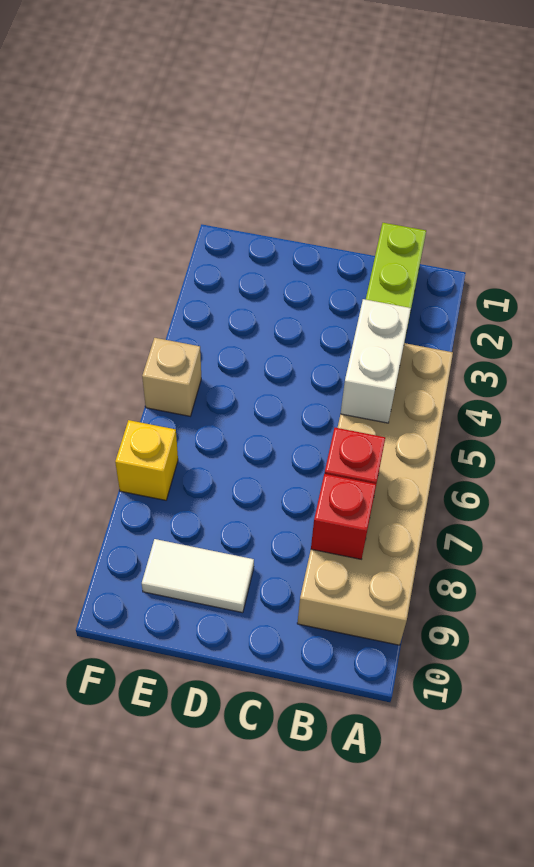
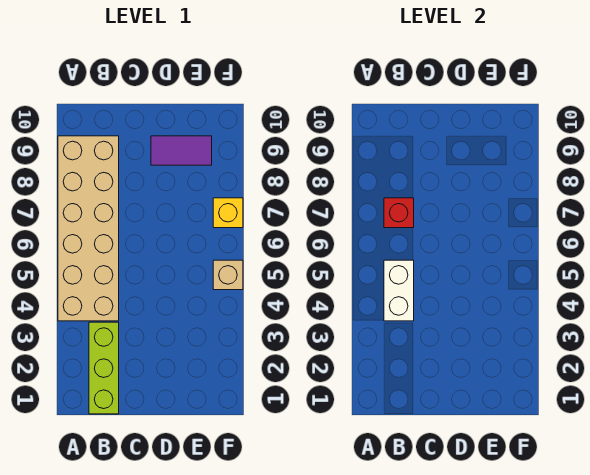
red 1x1 brick [311,474,376,559] -> none
white 1x2 tile [142,539,254,613] -> purple 1x2 tile [151,136,212,165]

